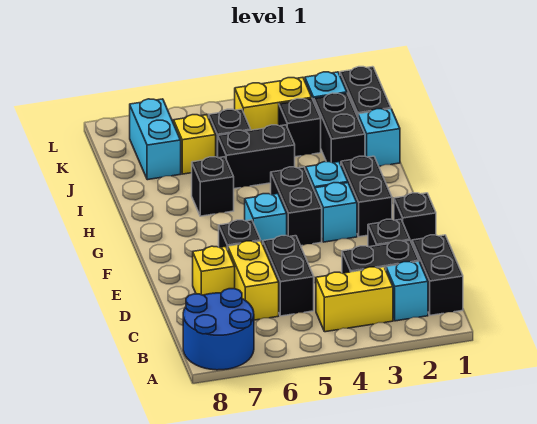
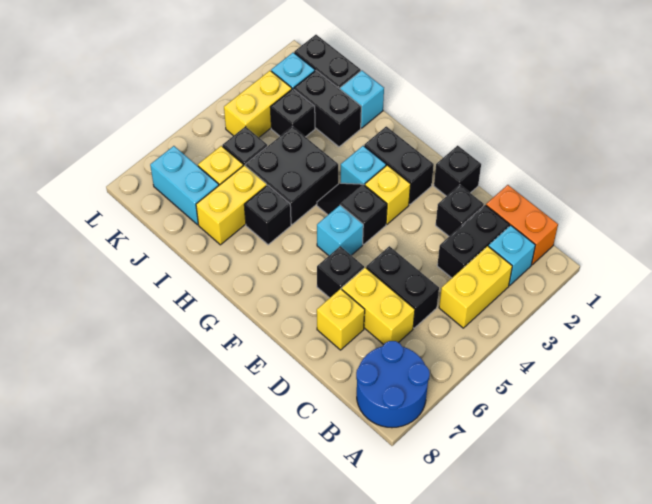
black 1x2 brick [412,235,463,315] -> orange 1x2 brick [486,185,558,265]
cyan 1x1 brick [315,183,357,242] -> yellow 1x1 brick [365,165,411,224]
black 1x2 brick [271,167,322,246] -> black 1x2 slope [317,183,387,245]
black 1x2 brick [218,125,295,189] -> black 2x2 brick [246,126,338,224]
none -> yellow 1x2 brick [196,165,267,245]

